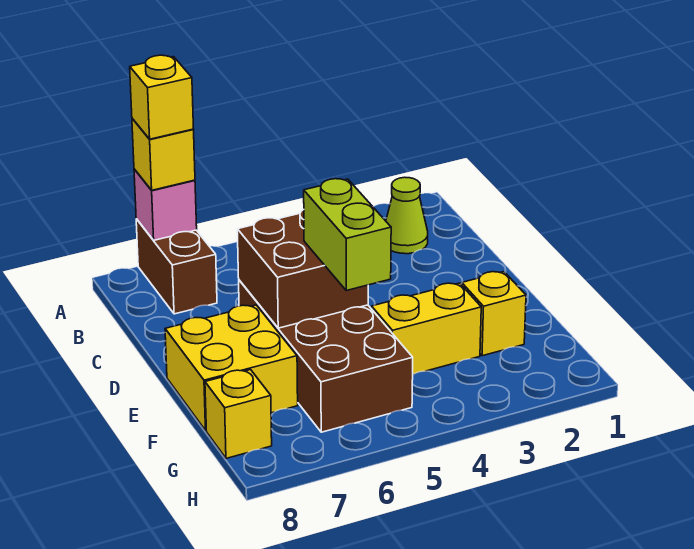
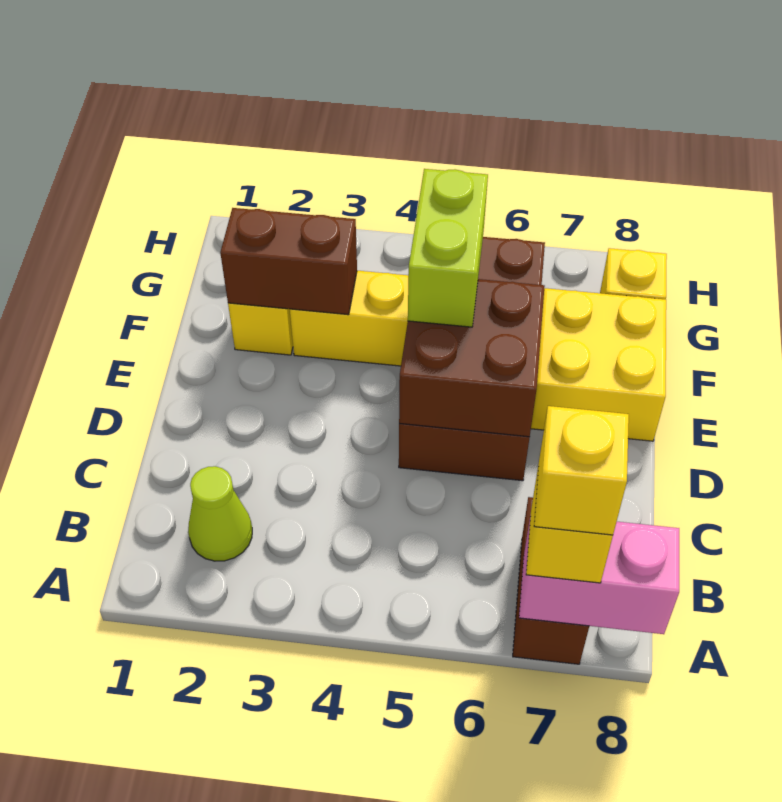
pink 1x1 brick [134,169,197,240] -> pink 1x2 brick [519,514,679,634]
none -> brown 1x2 brick [220,208,357,315]

